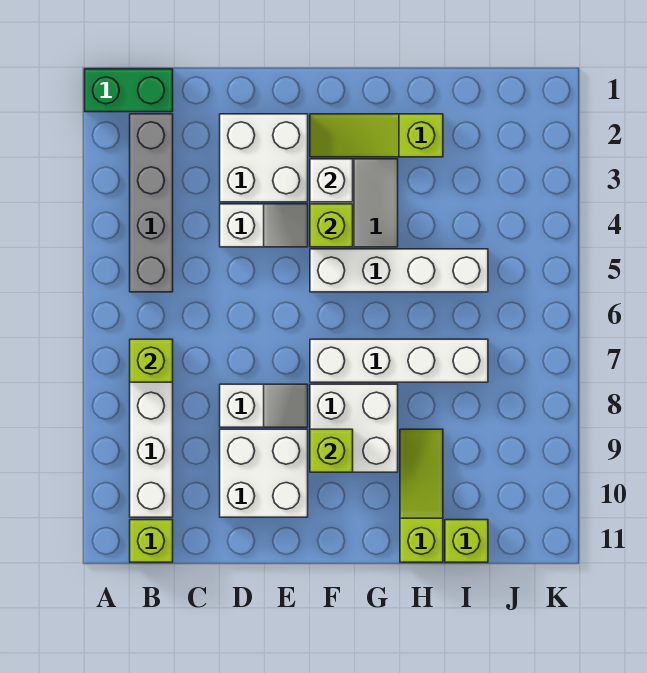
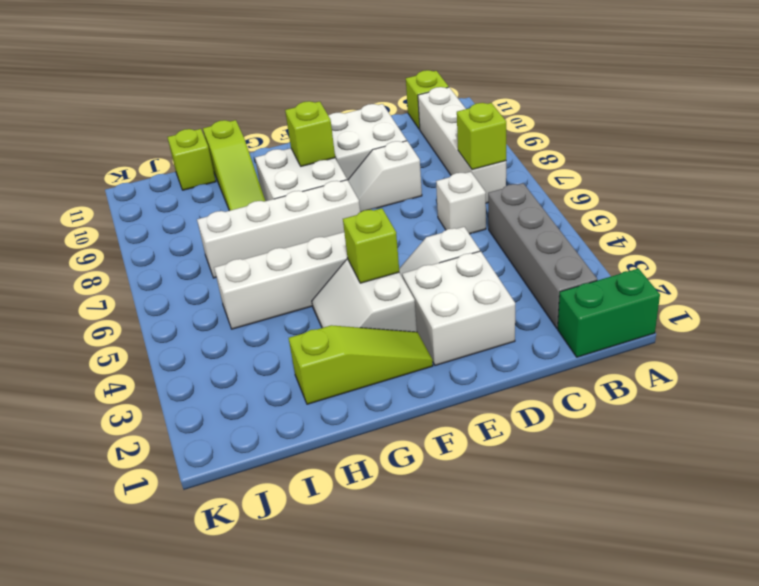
white 1x1 brick [310,159,353,202] -> white 1x1 brick moved to [436,172,486,234]

